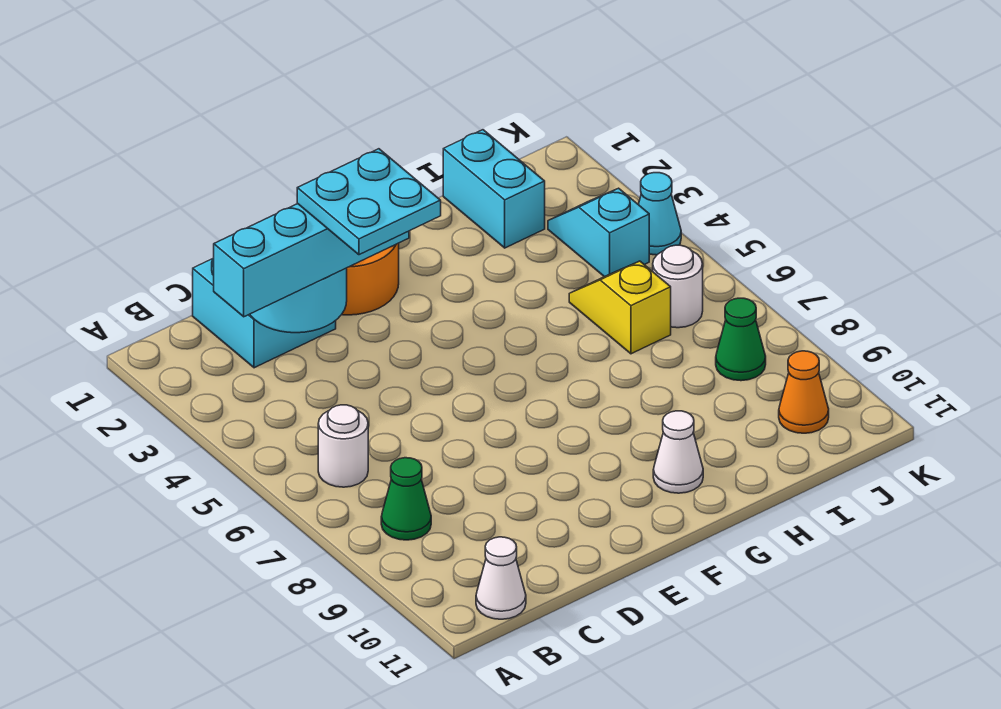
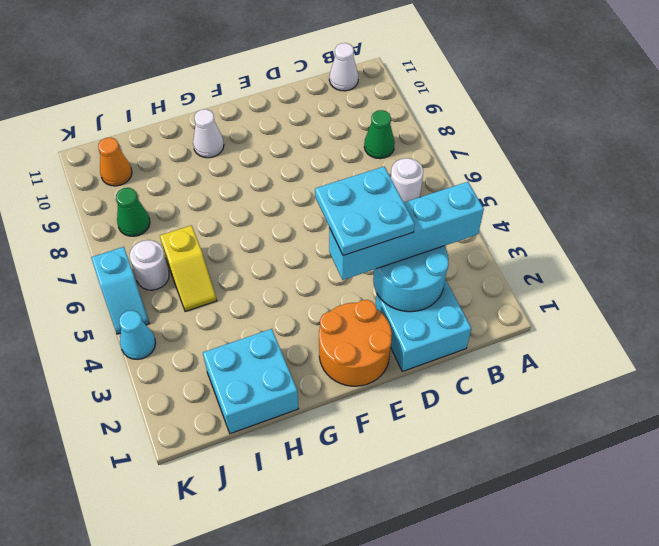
cyan 1x2 brick [443,130,545,248] -> cyan 2x2 brick [203,329,299,434]
cyan 1x2 slope [548,188,649,277] -> cyan 1x2 slope moved to [91,247,149,334]

